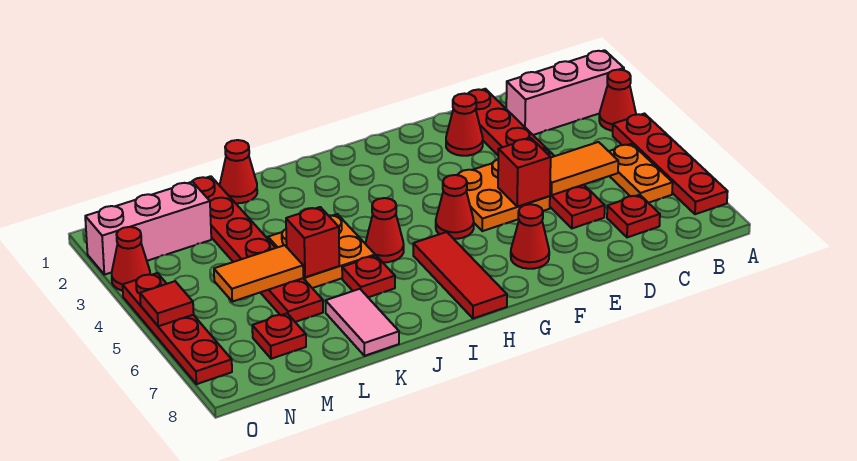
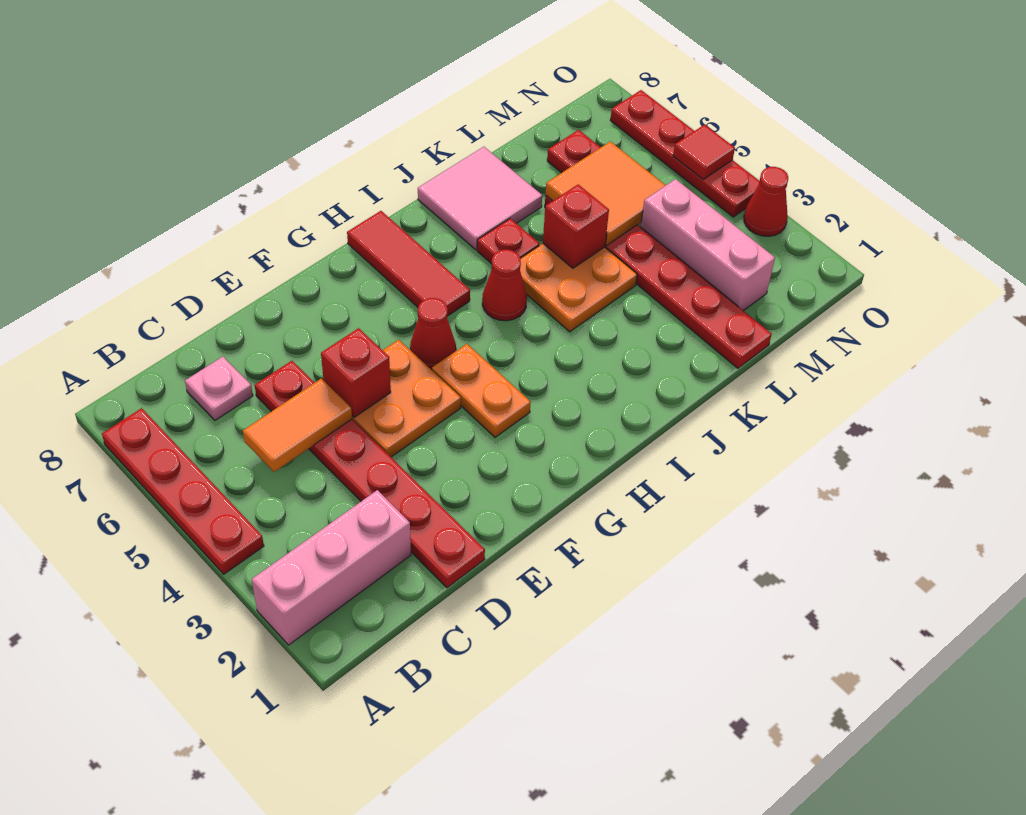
red 1x1 cone [599,70,636,131] -> none
orange 1x2 plate [609,144,673,203] -> orange 1x2 plate moved to [432,344,531,437]
red 1x1 plate [607,195,660,237] -> pink 1x1 plate [185,357,253,420]
red 1x1 cone [446,94,483,156] -> none
red 1x1 cone [511,204,549,269] -> none
red 1x1 cone [220,140,257,203] -> none
pink 1x2 tile [326,289,399,356] -> pink 2x2 tile [418,147,542,250]
orange 1x2 tile [214,245,303,302] -> orange 2x2 tile [545,141,666,246]
pink 1x3 brick [85,182,211,275] -> pink 1x3 brick turned to [641,179,775,311]

